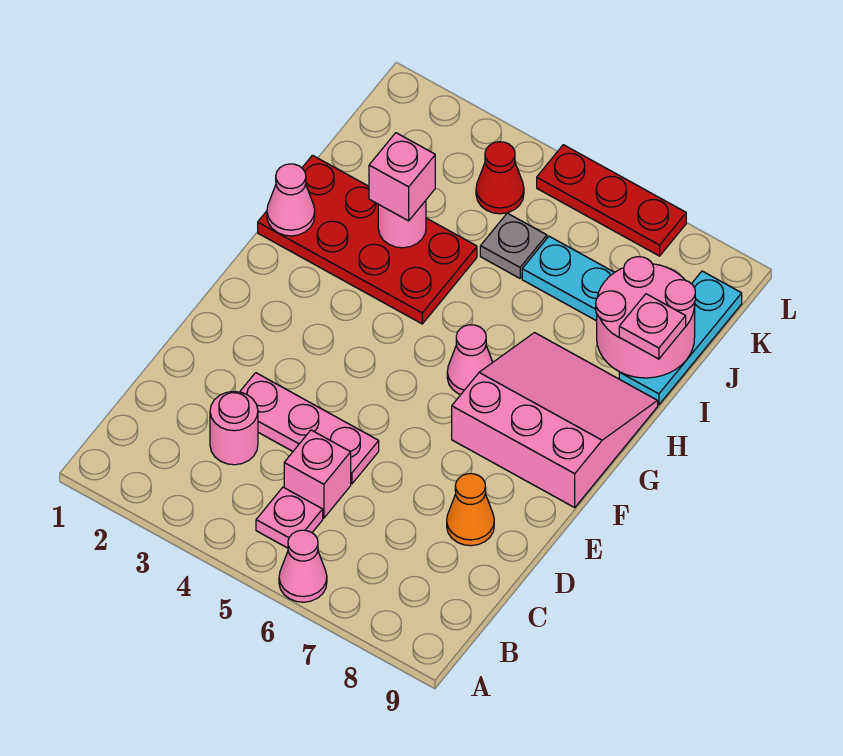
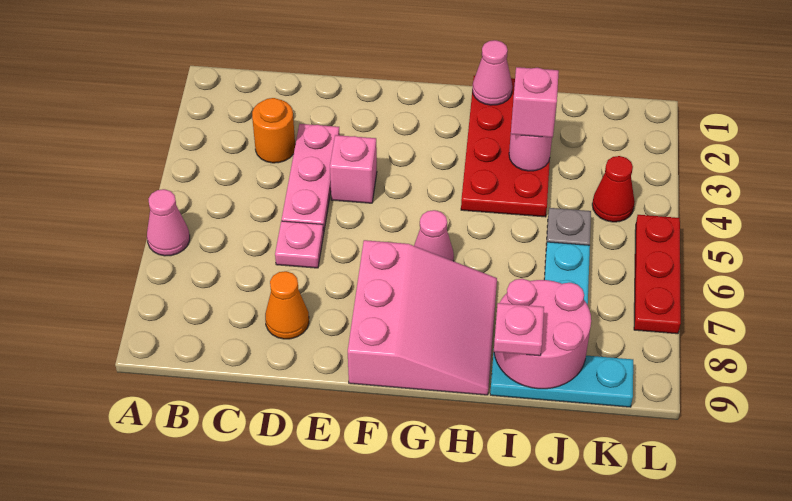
pink 1x1 plate [256,487,323,548] -> pink 1x1 plate moved to [275,221,324,268]
pink 1x1 round brick [210,391,258,465] -> orange 1x1 round brick [252,98,295,163]
pink 1x1 brick [284,430,351,518] -> pink 1x1 brick moved to [330,135,377,203]

